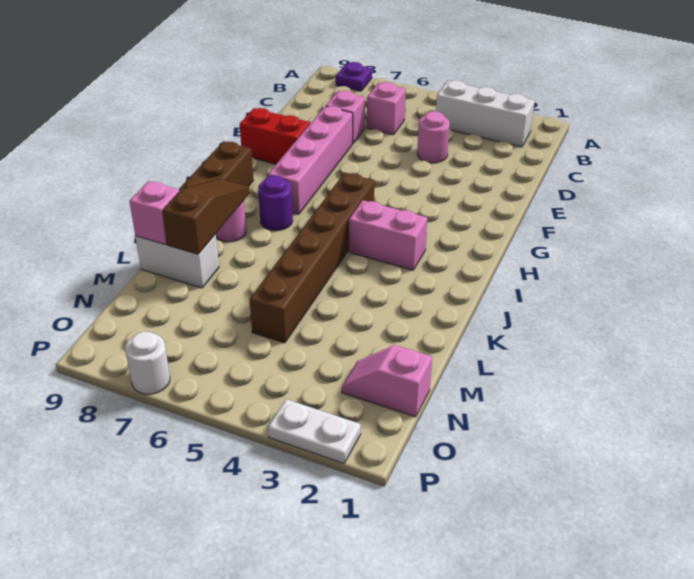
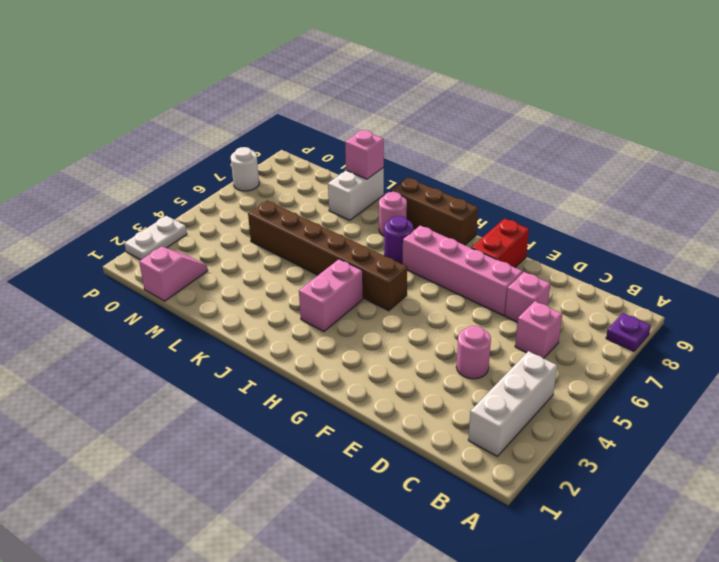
brown 1x3 slope [162,179,250,254] -> none

